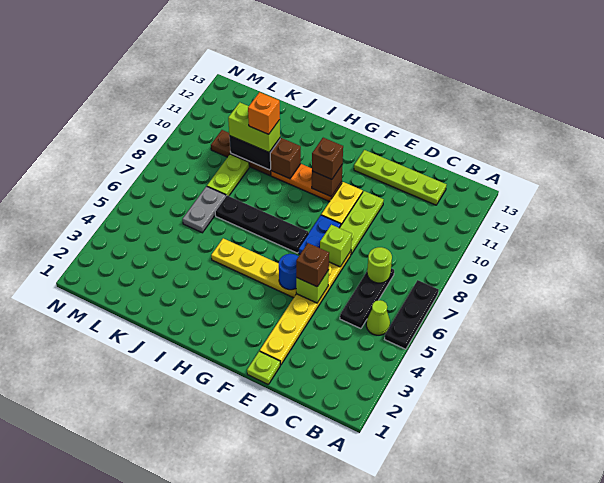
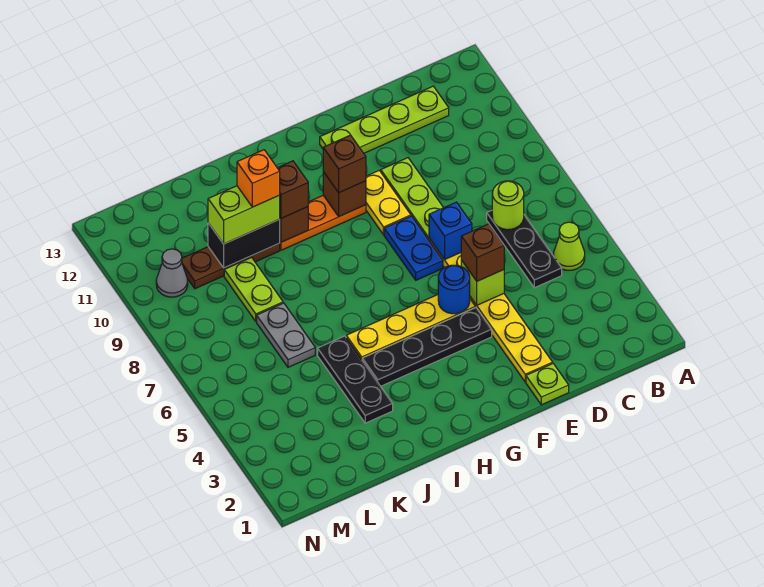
black 1x3 plate [385,280,439,349] -> black 1x3 plate moved to [318,336,393,423]
lime 1x1 brick [320,225,352,267] -> blue 1x1 brick [429,202,472,260]
black 1x4 plate [215,195,308,253] -> black 1x4 plate moved to [362,308,492,386]
none -> brown 1x1 brick [278,161,308,218]
none -> grey 1x1 cone [156,249,188,297]

